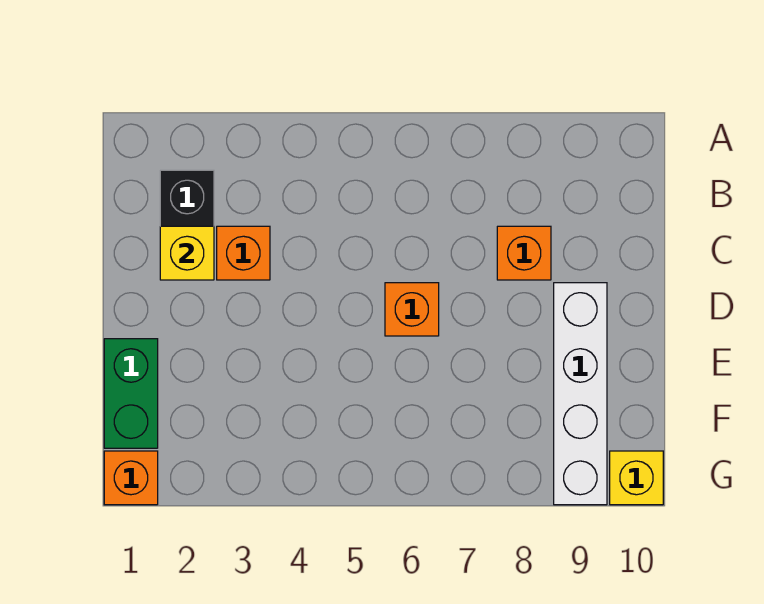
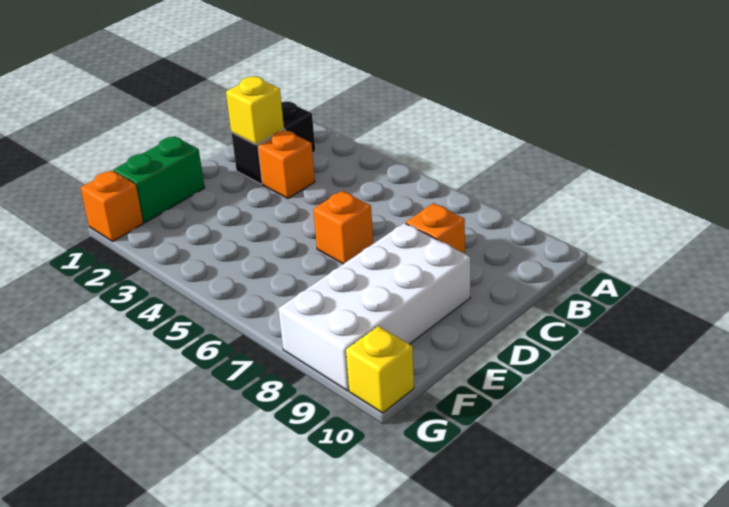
white 1x4 brick [554,283,607,505] -> white 2x4 brick [278,223,470,391]

